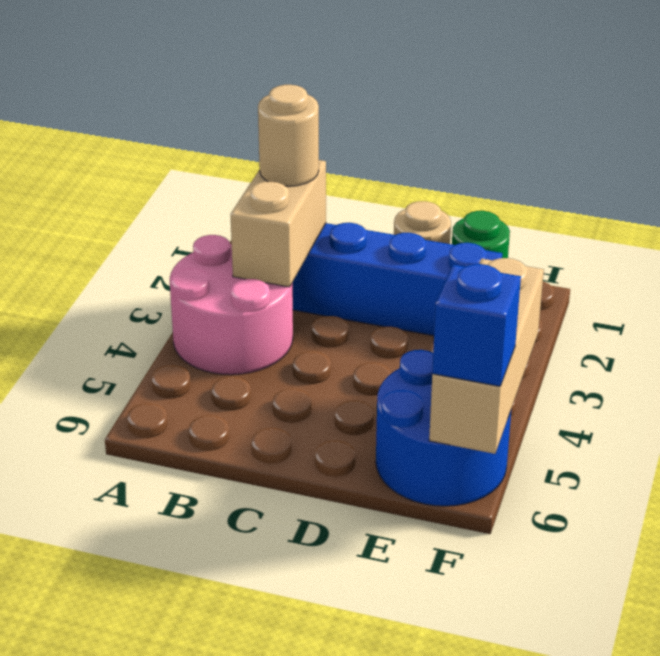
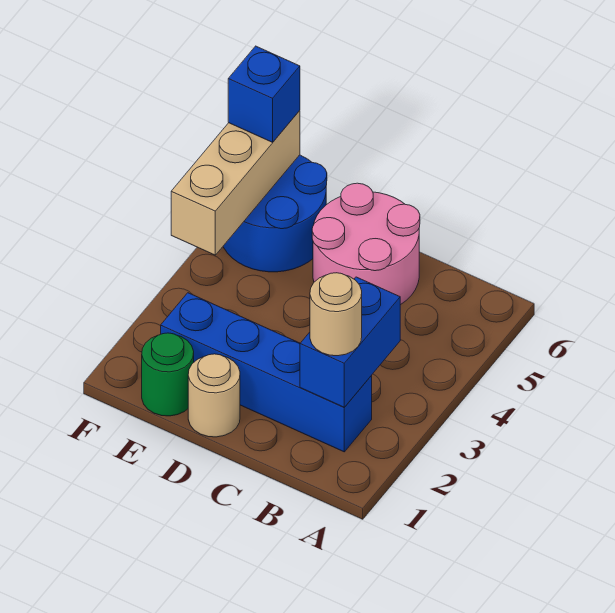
pink 2x2 round brick [170,235,293,375] -> pink 2x2 round brick moved to [312,183,420,305]
tan 1x2 brick [231,160,326,287] -> blue 1x2 brick [300,277,400,407]

